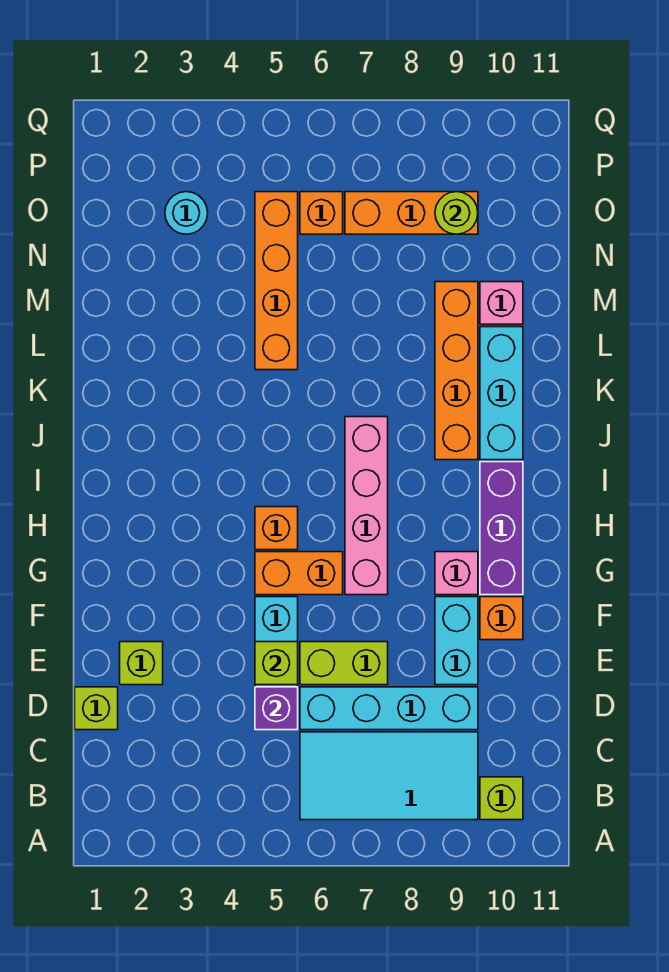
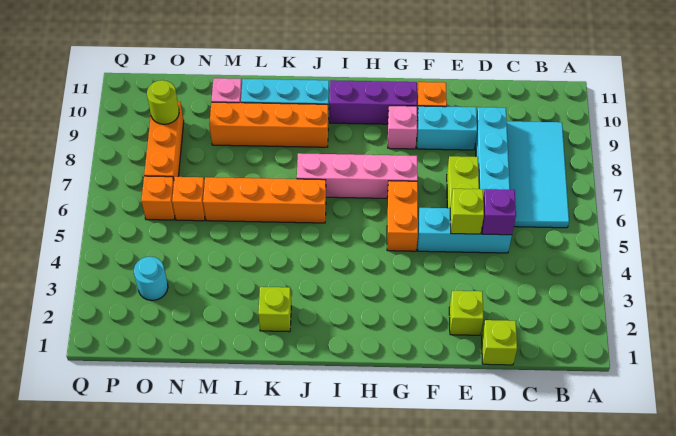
lime 1x1 brick [480,777,523,820] -> lime 1x1 brick moved to [258,287,291,332]
orange 1x1 brick [255,507,298,550] -> orange 1x1 brick moved to [172,177,205,221]
orange 1x4 brick [255,192,298,370] -> orange 1x4 brick moved to [203,177,326,223]

